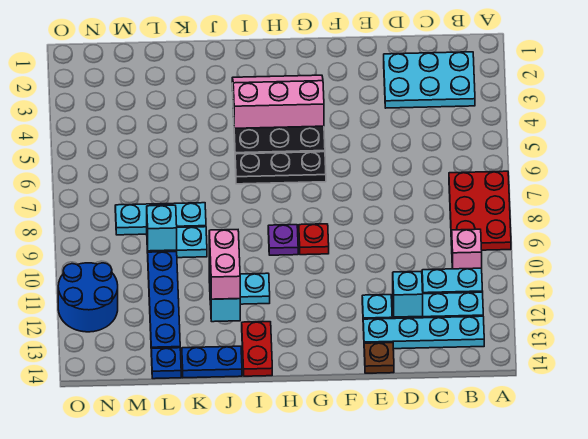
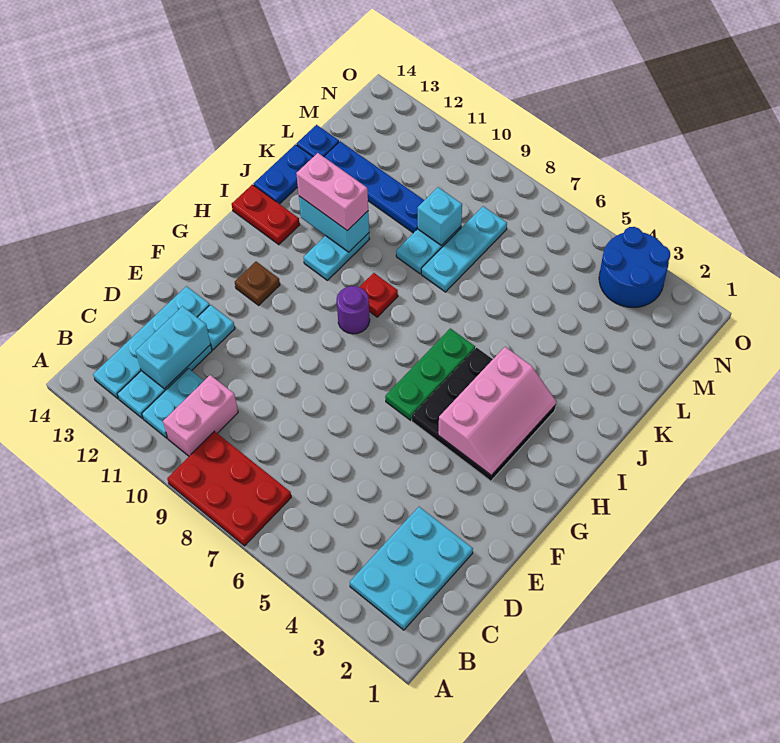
pink 1x1 brick [452,229,482,269] -> pink 1x2 brick [163,375,238,456]
cyan 1x1 brick [393,272,423,317] -> cyan 1x2 brick [136,306,211,389]
brown 1x1 plate [364,343,394,373] -> brown 1x1 plate moved to [235,262,280,305]
black 1x3 plate [235,152,326,184] -> green 1x3 plate [385,328,475,420]
red 1x1 plate [299,224,329,255] -> red 1x1 plate moved to [360,273,398,317]
purple 1x1 plate [268,225,298,255] -> purple 1x1 round brick [337,286,370,334]
blue 2x2 round brick [58,263,118,332] -> blue 2x2 round brick moved to [599,227,670,307]

